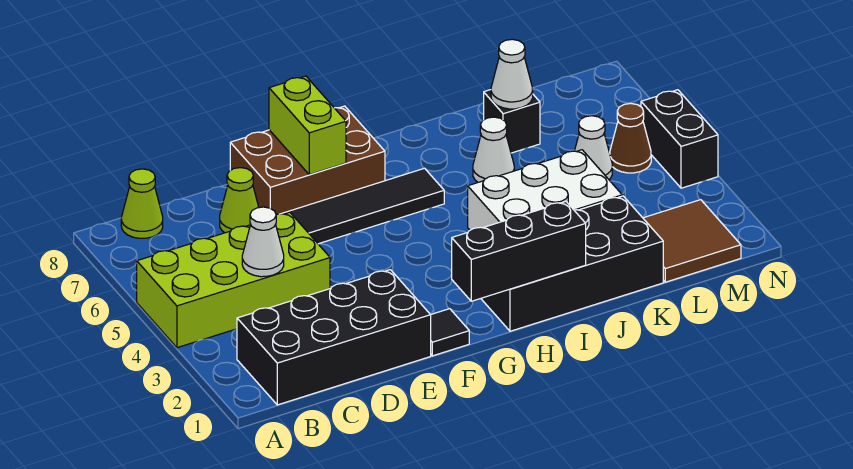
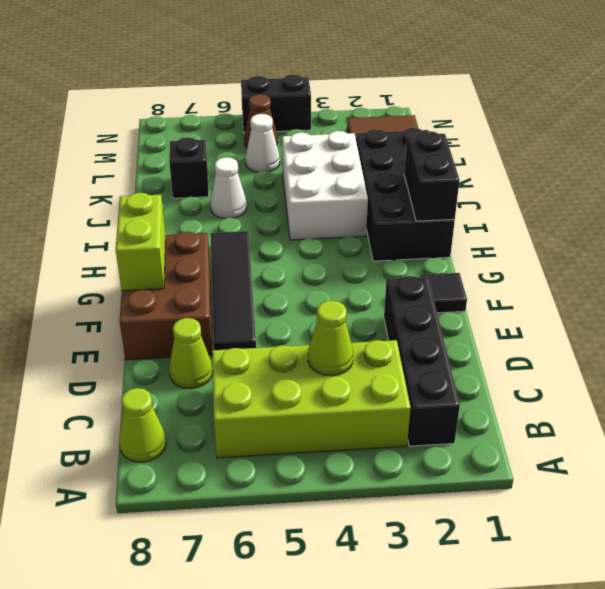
lime 2x4 brick [137,212,330,348] -> lime 2x4 brick turned to [212,340,411,458]
black 2x4 brick [237,270,431,405] -> black 1x4 brick [384,276,460,446]
white 1x1 cone [242,207,284,277] -> lime 1x1 cone [308,300,353,376]
lime 1x2 brick [269,76,346,175] -> lime 1x2 brick turned to [116,193,165,291]
black 1x3 brick [452,202,586,301] -> black 1x2 brick [404,131,459,221]
white 1x1 cone [491,39,533,109] -> none

